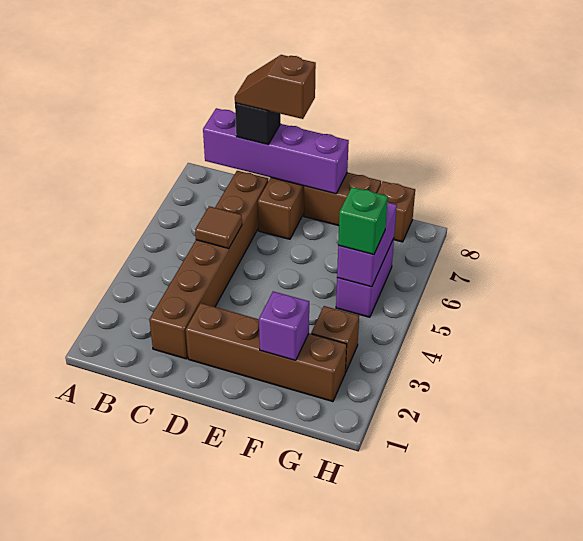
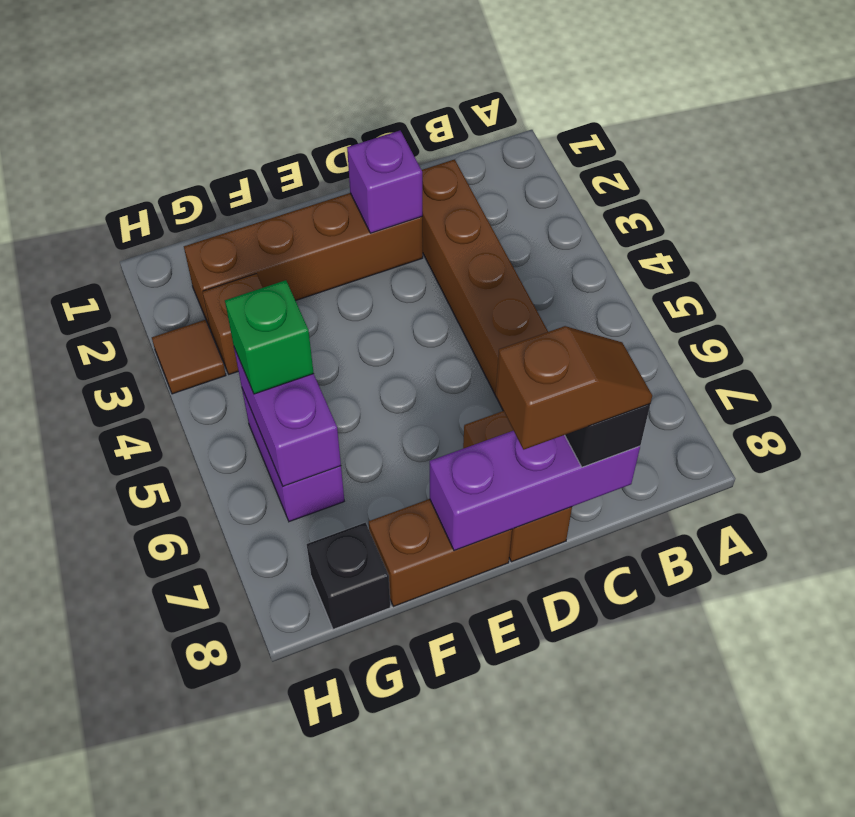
purple 1x4 brick [203,108,349,194] -> purple 1x3 brick [430,431,640,551]
brown 1x1 tile [195,206,242,248] -> brown 1x1 tile moved to [152,320,226,394]
purple 1x1 brick [259,291,309,360] -> purple 1x1 brick moved to [347,131,422,233]
brown 1x1 brick [377,181,415,242] -> black 1x1 brick [307,523,390,629]

